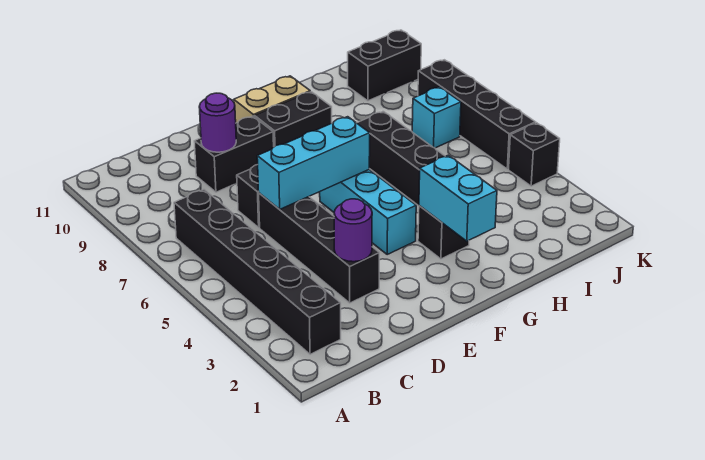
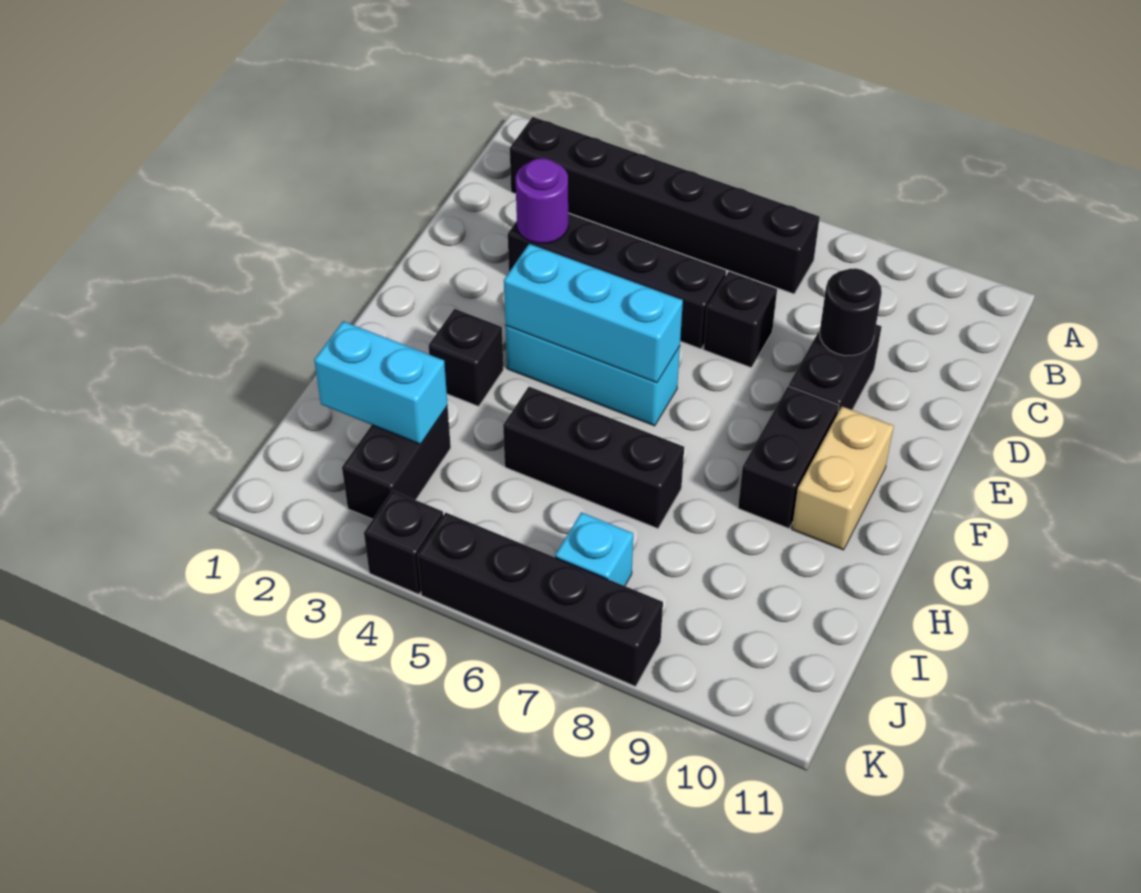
cyan 1x3 brick [257,117,370,209] -> cyan 1x3 brick turned to [504,244,683,383]
purple 1x1 round brick [199,93,236,152] -> black 1x1 round brick [820,268,882,356]
cyan 1x2 brick [419,155,497,241] -> cyan 1x2 brick moved to [314,321,448,444]
black 1x2 brick [348,30,421,101] -> black 1x2 brick moved to [342,406,451,519]

